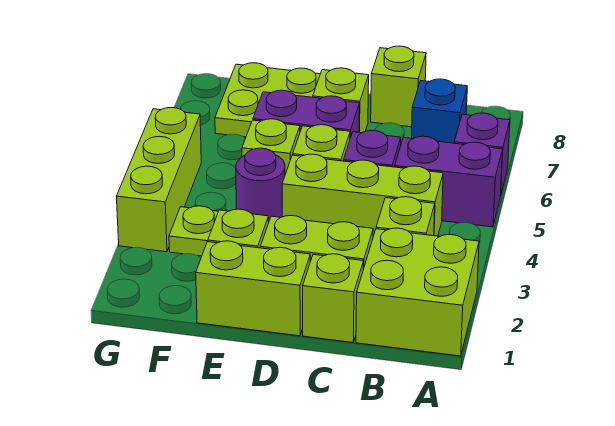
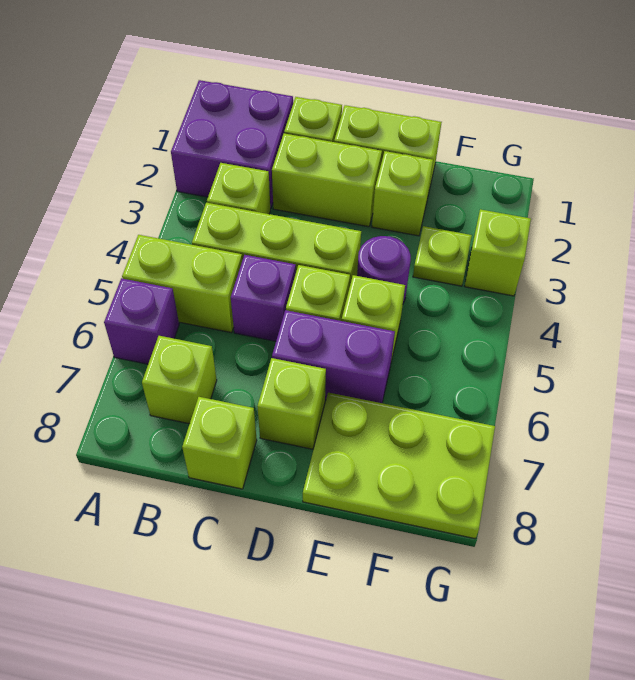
lime 2x2 brick [356,228,479,356] -> purple 2x2 brick [171,80,293,209]
purple 1x2 brick [395,136,503,227] -> lime 1x2 brick [122,235,242,333]
blue 1x1 brick [412,79,467,143] -> lime 1x1 brick [142,336,217,424]
lime 2x2 plate [215,63,320,137] -> lime 2x3 plate [303,393,495,539]
lime 1x3 brick [117,107,201,252] -> lime 1x1 brick [465,209,531,296]

